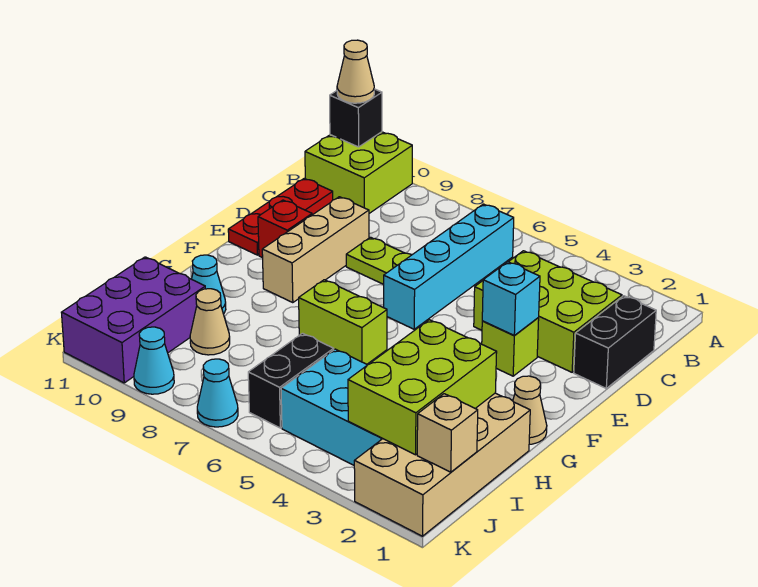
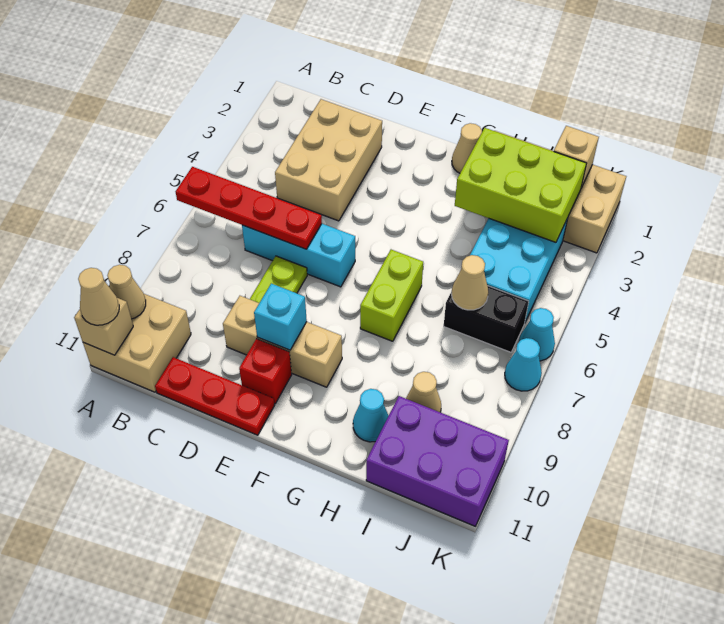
none -> red 1x4 plate [176,167,322,249]
lime 2x2 brick [305,132,412,213] -> tan 2x2 brick [83,294,191,392]
none -> tan 1x1 cone [107,265,146,319]
black 1x1 brick [330,89,382,147] -> tan 1x1 brick [74,298,133,355]
cyan 1x4 brick [384,204,514,329] -> cyan 1x3 brick [242,224,355,287]
black 1x2 brick [574,296,656,388] -> none
lime 2x3 brick [474,251,622,372] -> tan 2x3 brick [275,99,382,221]
lime 1x1 brick [482,318,539,376] -> none
cyan 1x1 brick [482,262,540,336] -> cyan 1x1 brick moved to [254,284,307,350]
none -> tan 1x1 cone [452,255,488,310]
cyan 1x1 cone [134,327,174,394] -> cyan 1x1 cone moved to [519,308,555,361]

